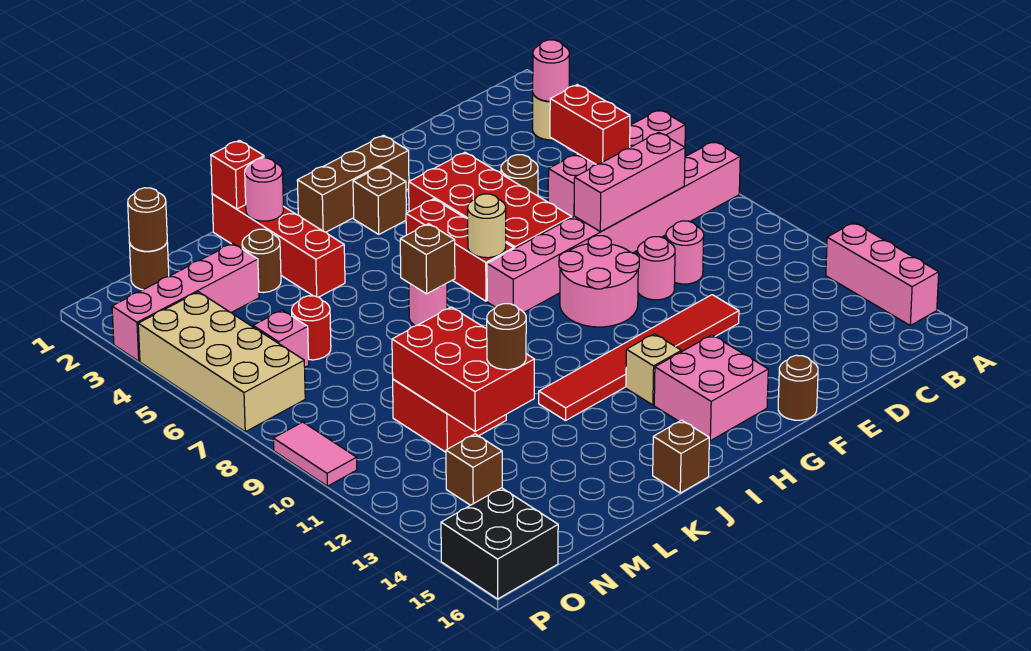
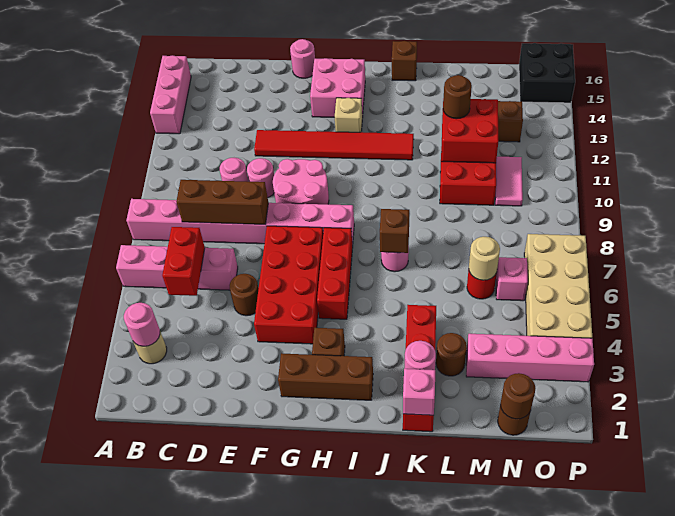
pink 1x3 brick [574,132,685,232] -> brown 1x3 brick [176,180,268,224]
brown 1x1 round brick [778,355,818,420] -> pink 1x1 round brick [290,39,315,78]
tan 1x1 round brick [468,194,506,258] -> tan 1x1 round brick moved to [469,237,500,280]
red 1x1 brick [211,140,264,209] -> pink 1x1 brick [403,369,435,415]
red 2x3 brick [392,307,534,431] -> red 2x2 brick [441,99,499,163]
pink 1x2 tile [273,422,357,486] -> pink 1x2 tile moved to [495,157,523,206]

